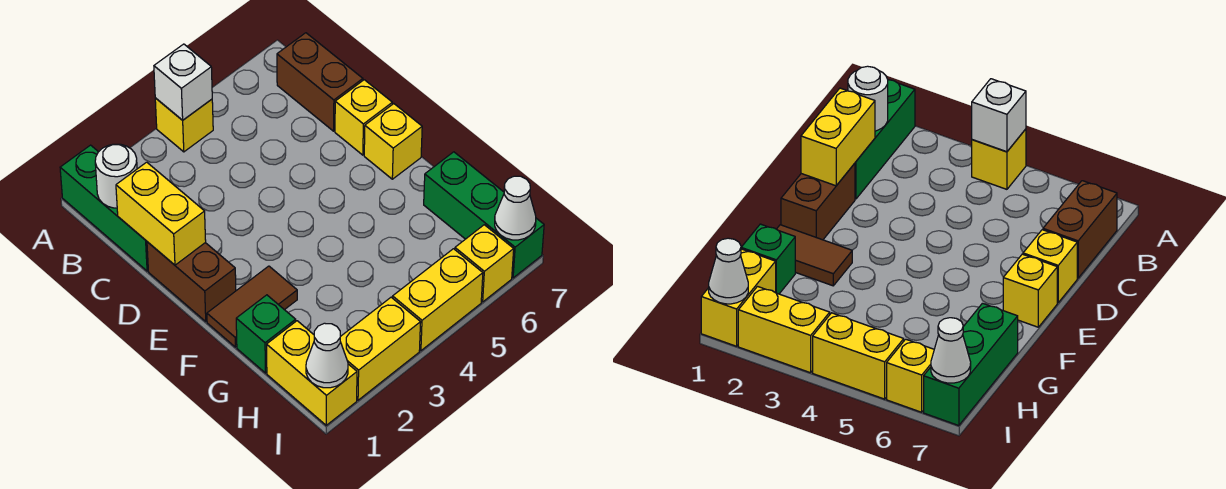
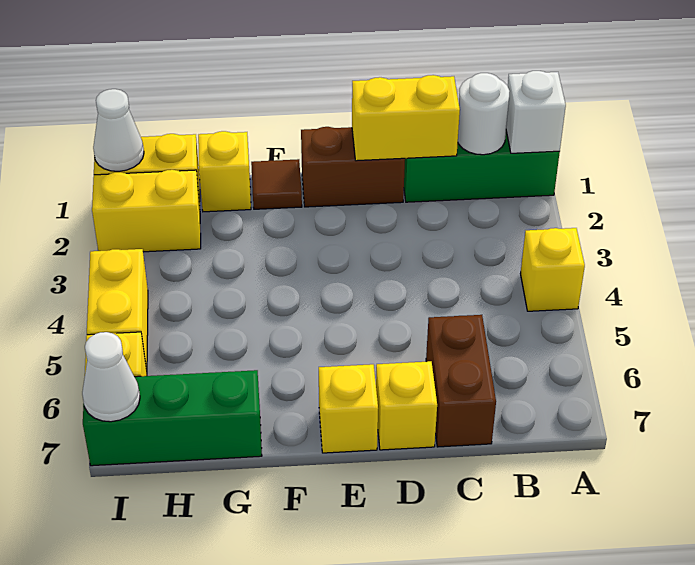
white 1x1 brick [154,44,212,120] -> white 1x1 brick moved to [506,71,566,153]
brown 1x2 brick [277,33,363,131] -> brown 1x2 brick turned to [426,315,496,447]
brown 1x2 tile [207,266,297,347] -> brown 1x1 tile [251,159,302,209]
green 1x1 brick [236,295,296,373] -> yellow 1x1 brick [198,131,251,212]
yellow 1x2 brick [340,297,421,400] -> yellow 1x2 brick turned to [92,170,201,252]

